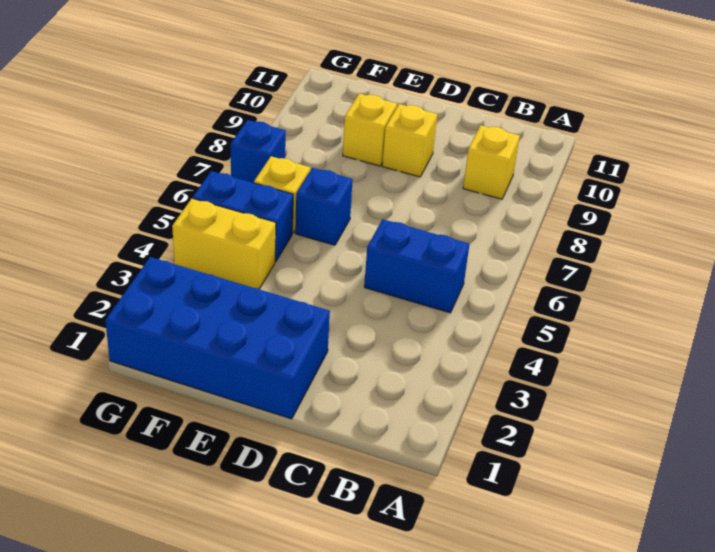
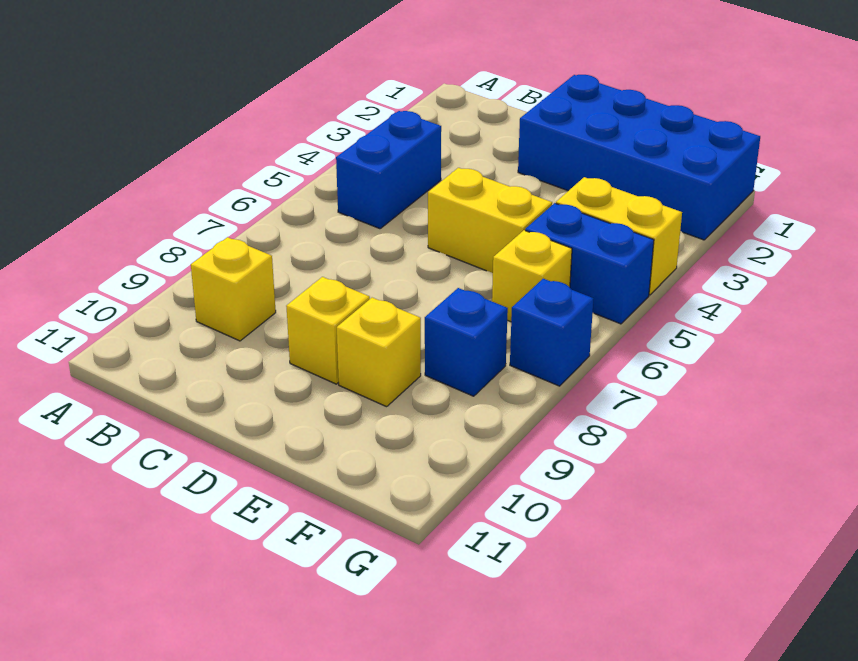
blue 1x2 brick [364,219,469,313] -> blue 1x2 brick turned to [336,111,441,229]
none -> yellow 1x2 brick [428,168,552,273]
blue 1x1 brick [295,168,353,245] -> blue 1x1 brick moved to [425,288,508,396]

